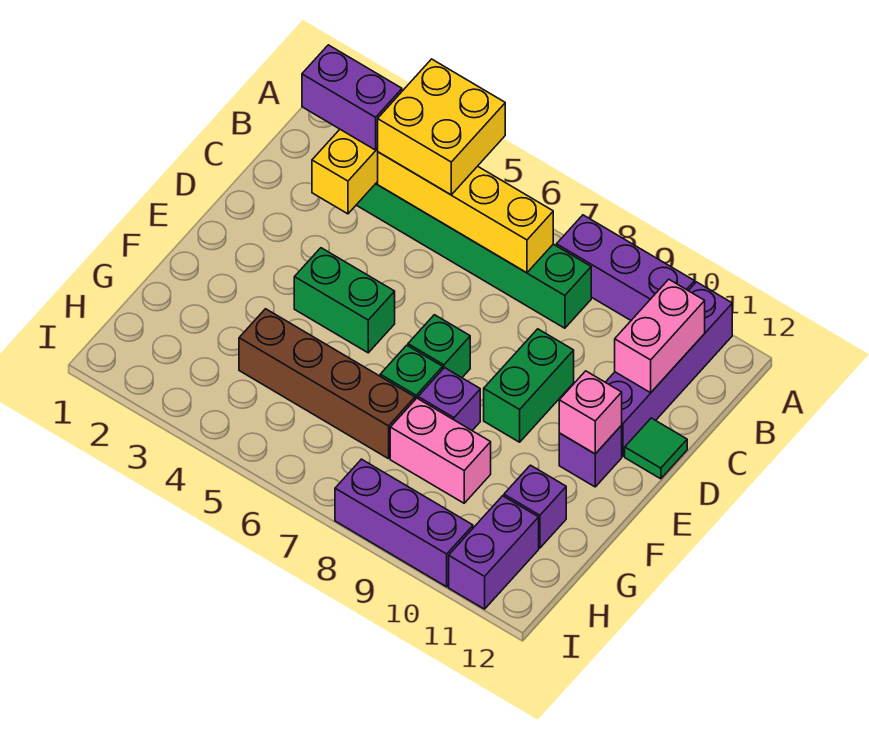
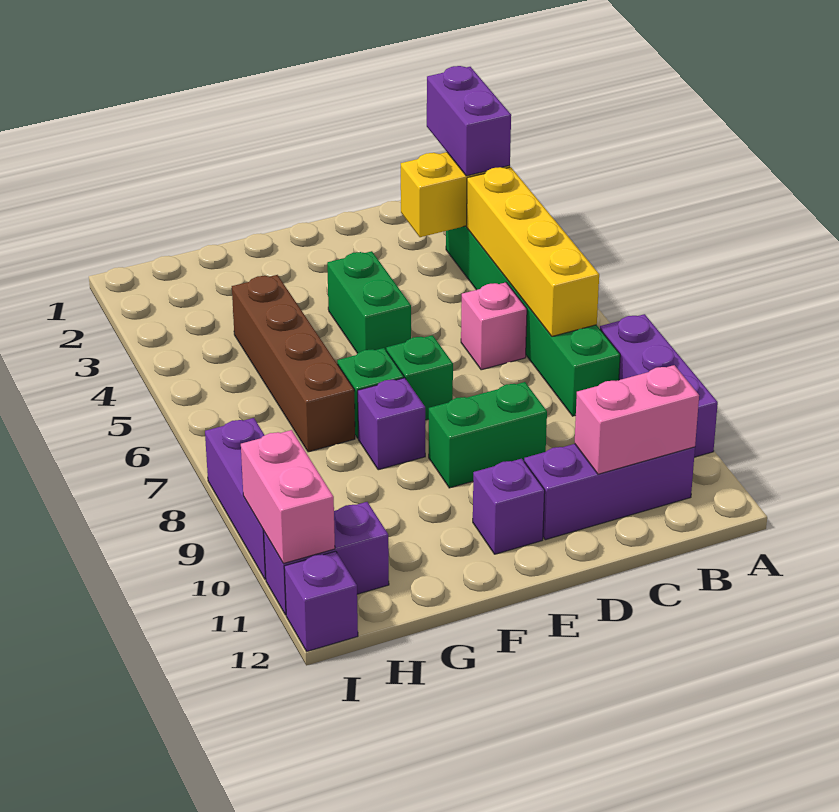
yellow 2x2 brick [377,59,505,195] -> none
purple 1x4 brick [605,282,732,456] -> purple 1x3 brick [524,444,695,540]
green 1x1 tile [625,418,687,479] -> none
pink 1x1 brick [559,371,622,454] -> pink 1x1 brick moved to [461,282,527,370]
pink 1x2 brick [390,398,491,503] -> pink 1x2 brick moved to [241,430,335,563]
purple 1x1 brick [504,465,566,548] -> purple 1x1 brick moved to [284,551,358,651]

